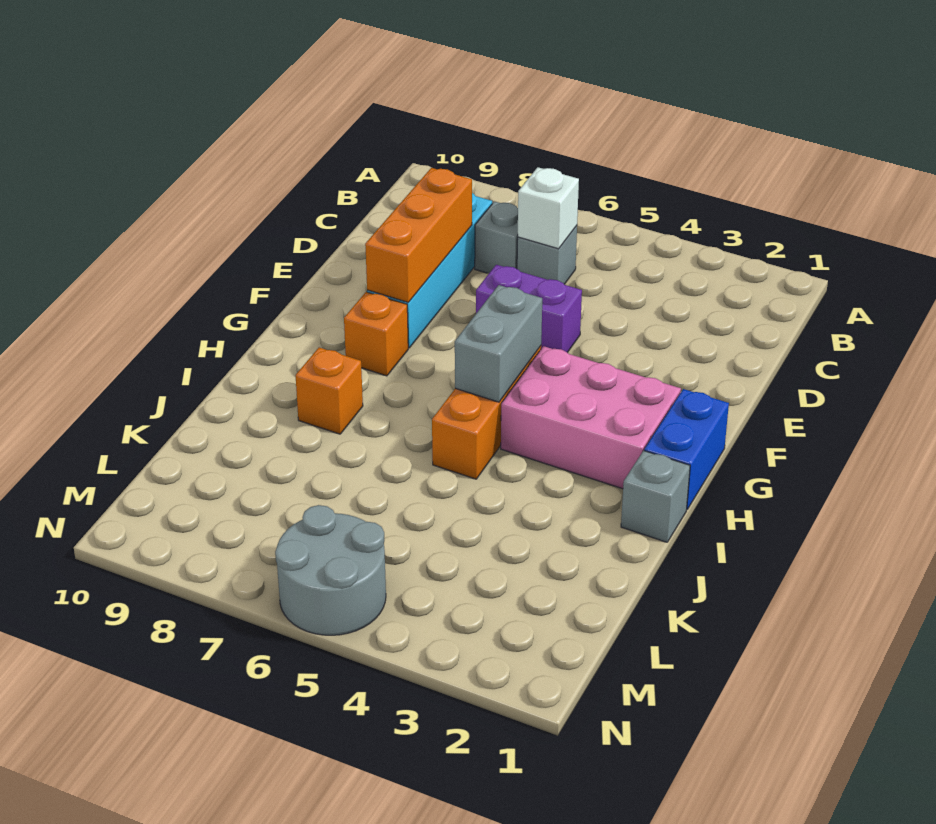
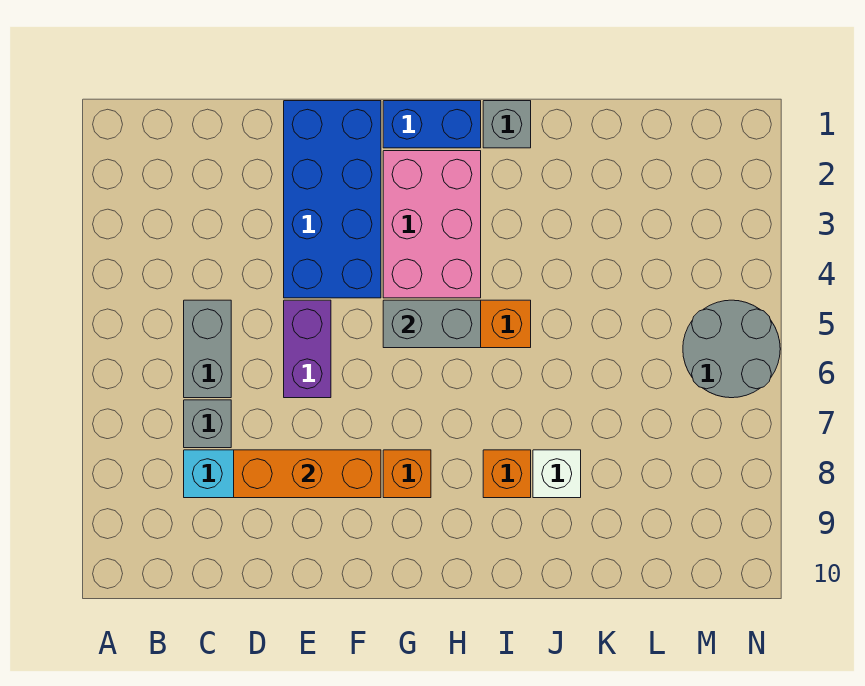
grey 1x1 brick [517,226,577,284] -> grey 1x2 brick [184,300,231,398]
white 1x1 brick [518,167,579,249] -> white 1x1 brick moved to [533,450,581,498]
none -> blue 2x4 brick [284,101,381,298]

